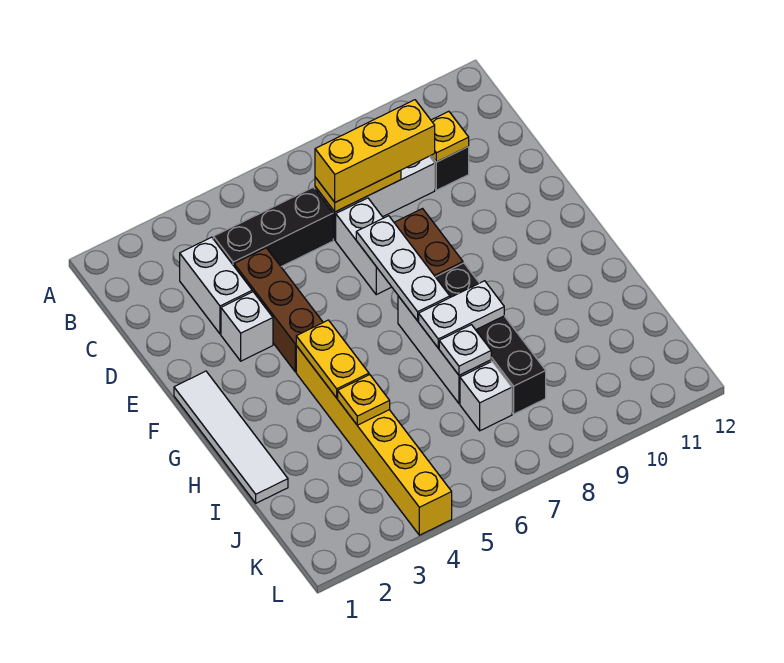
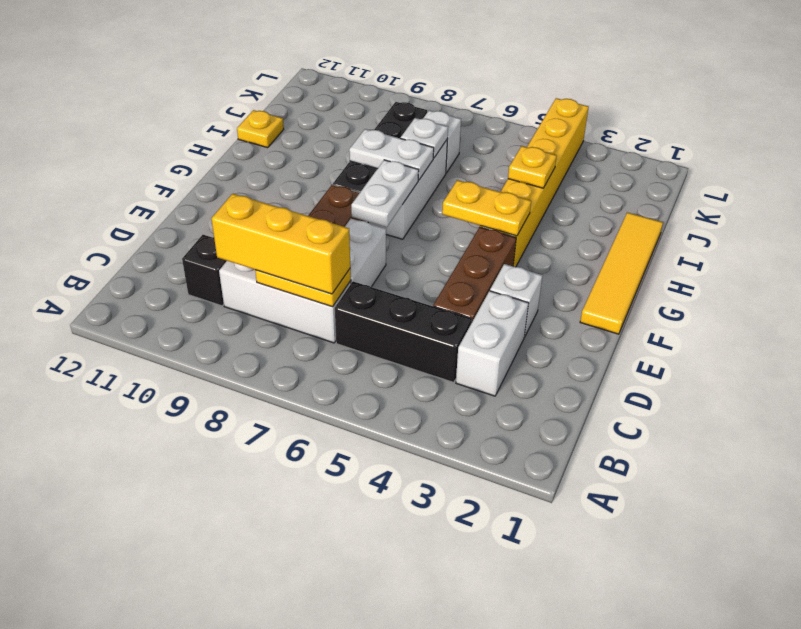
yellow 1x1 plate [431,111,469,162] -> yellow 1x1 plate moved to [237,110,284,148]
white 1x3 plate [356,216,450,321] -> white 1x2 plate [351,160,419,227]
white 1x4 tile [174,371,288,503] -> yellow 1x4 tile [580,212,663,334]
yellow 1x2 plate [296,320,369,398] -> yellow 1x2 plate turned to [442,180,531,236]

